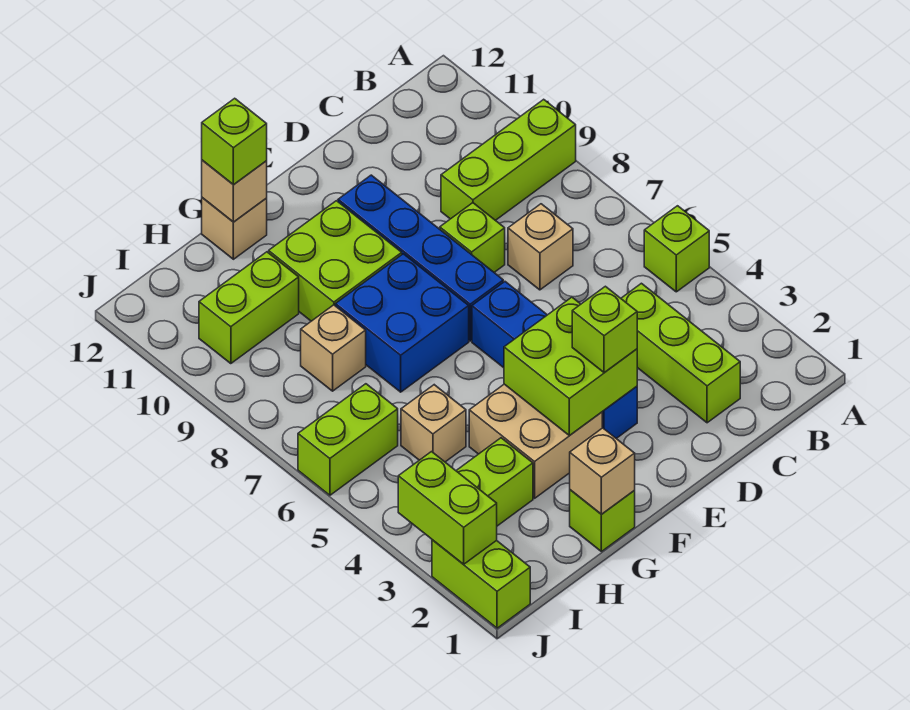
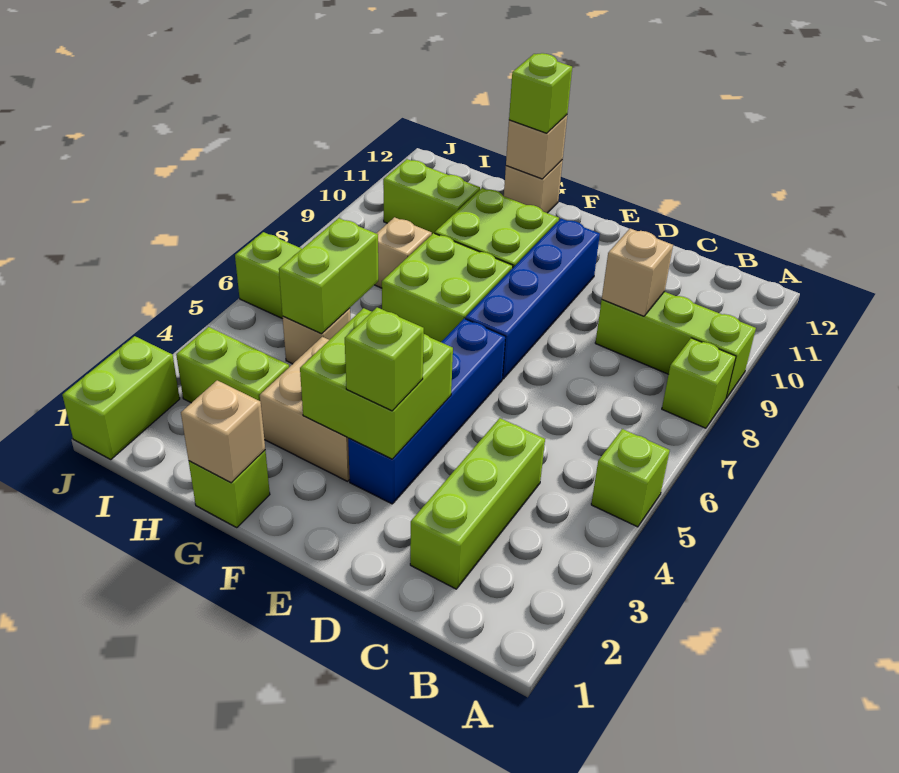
tan 1x1 brick [508,204,573,290] -> tan 1x1 brick moved to [602,229,673,316]
lime 1x1 brick [440,203,505,272] -> lime 1x1 brick moved to [662,338,736,428]
blue 2x2 brick [335,254,469,392] -> lime 2x2 brick [382,233,513,342]
lime 1x2 brick [398,452,497,564] -> lime 1x2 brick moved to [279,218,378,334]

